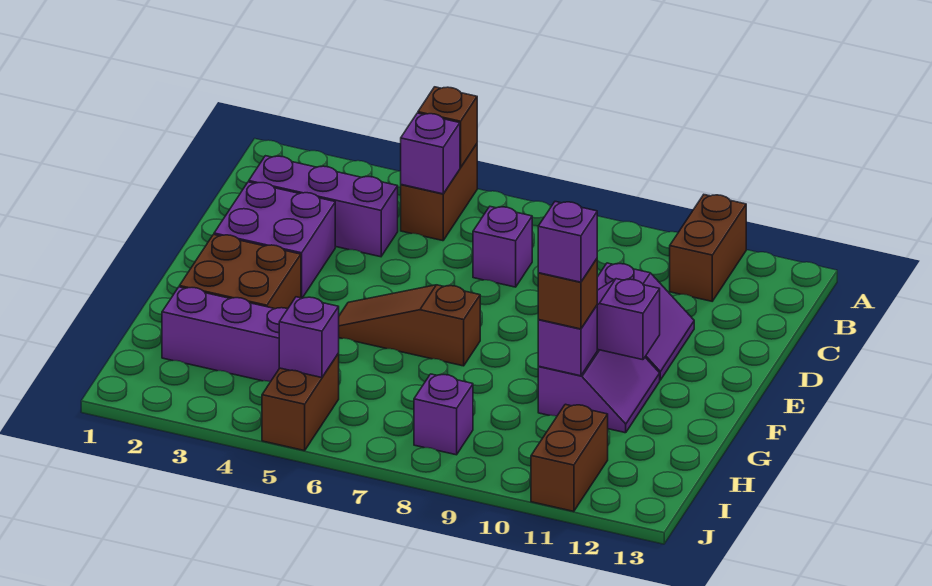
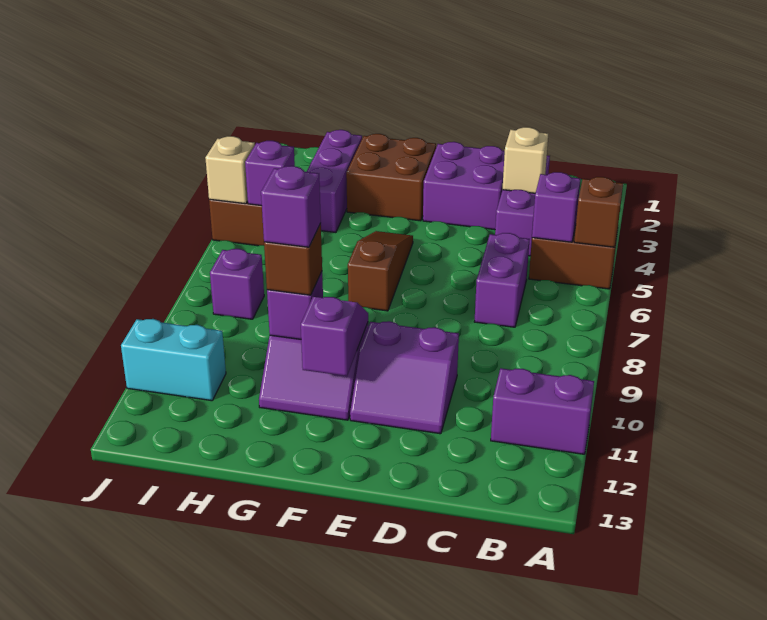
brown 1x2 brick [670,195,746,301] -> purple 1x2 brick [491,368,594,454]
none -> tan 1x1 brick [502,127,548,193]
purple 1x1 brick [473,207,532,287] -> purple 1x2 brick [474,233,530,327]
brown 1x2 brick [531,404,608,511] -> cyan 1x2 brick [121,319,226,401]
none -> tan 1x1 brick [205,136,255,204]

